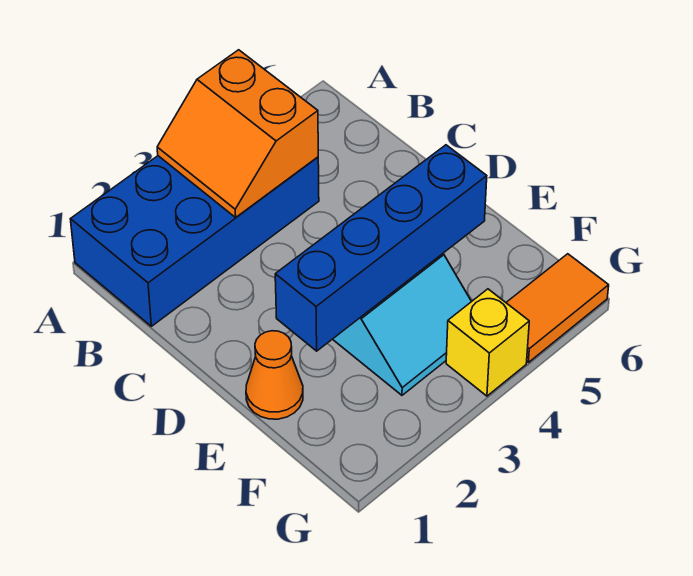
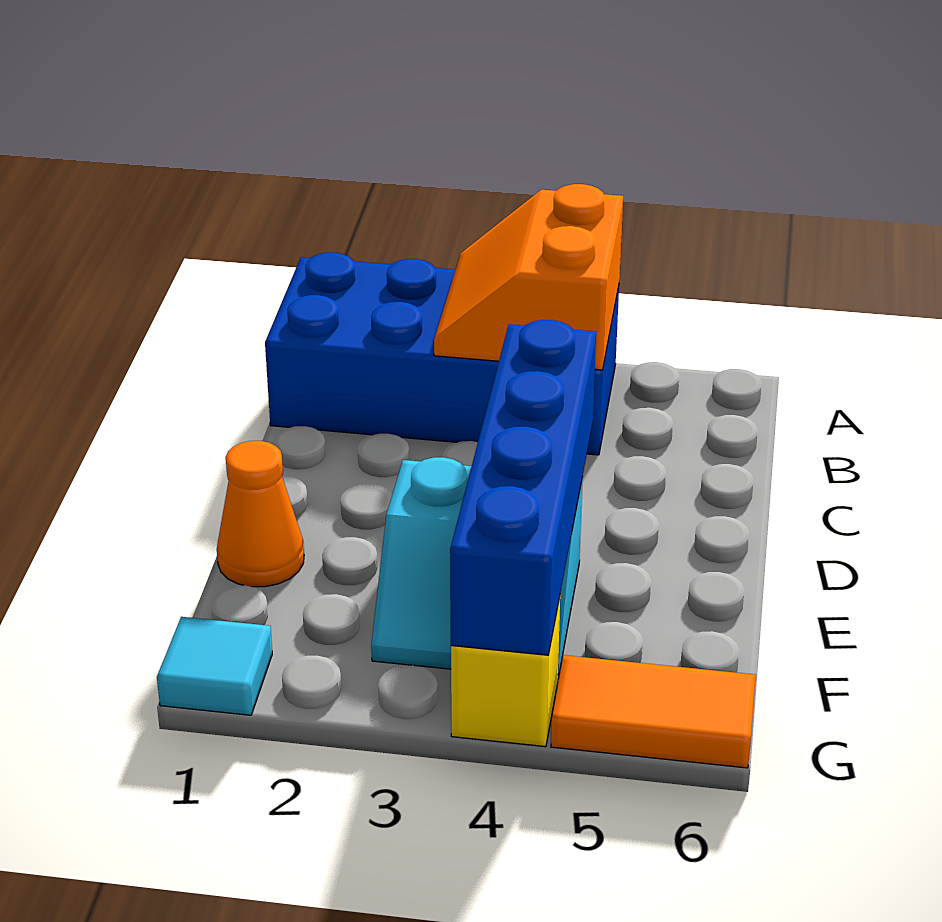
blue 1x4 brick [275,145,487,351] -> blue 1x4 brick turned to [450,320,596,655]
none -> cyan 1x1 tile [157,617,272,715]

